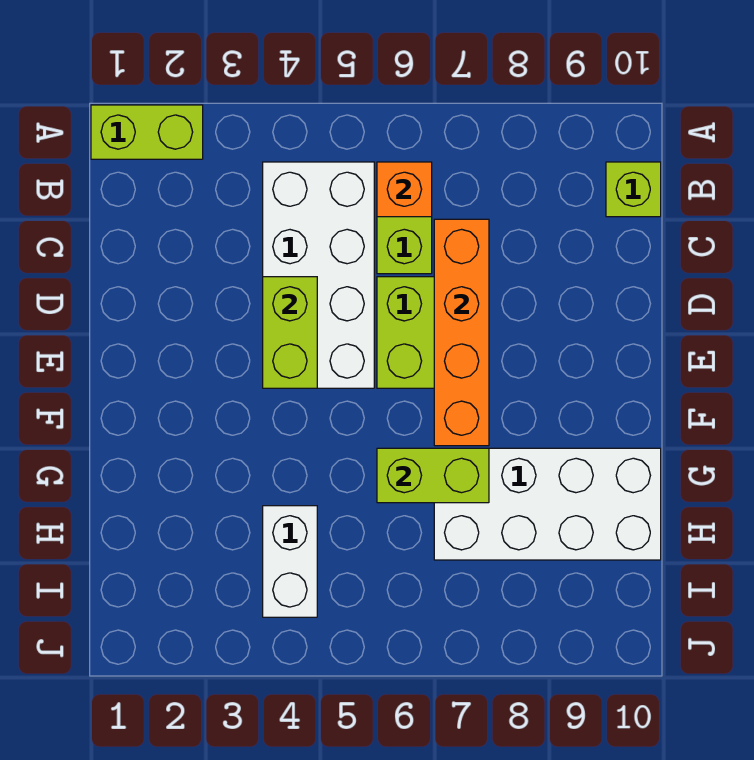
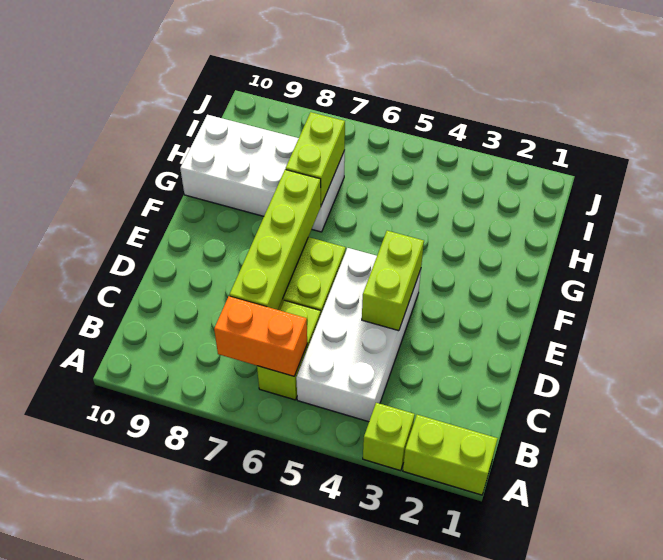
orange 1x1 brick [377,162,432,217] -> orange 1x2 brick [214,296,307,376]
lime 1x1 brick [606,162,661,217] -> lime 1x1 brick moved to [363,403,415,471]
orange 1x4 brick [434,219,489,446] -> lime 1x4 brick [229,170,321,310]
lime 1x2 brick [377,448,489,503] -> lime 1x2 brick turned to [286,112,345,205]
white 1x2 brick [263,506,317,617] -> none

